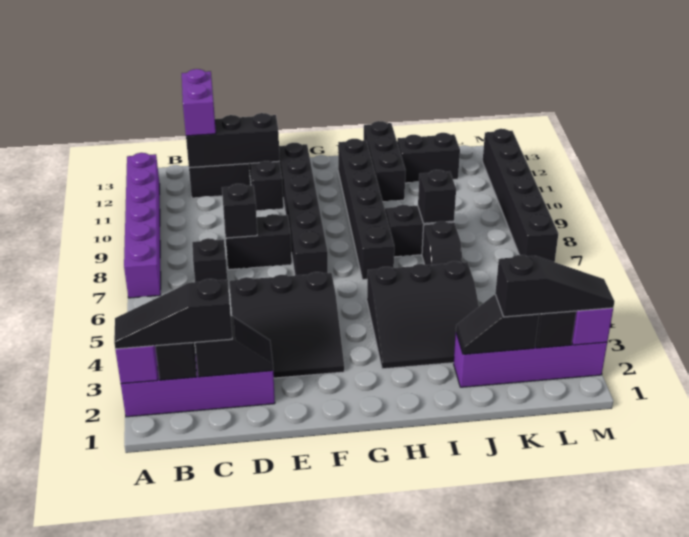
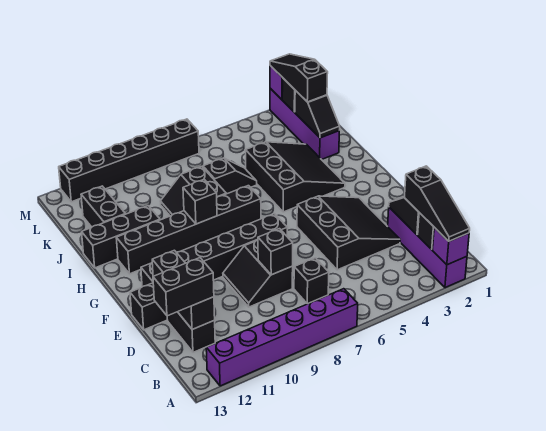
purple 1x2 brick [182,69,216,136] -> black 1x2 brick [153,258,214,316]
black 1x1 brick [418,170,456,223] -> black 1x1 brick moved to [183,179,217,224]

